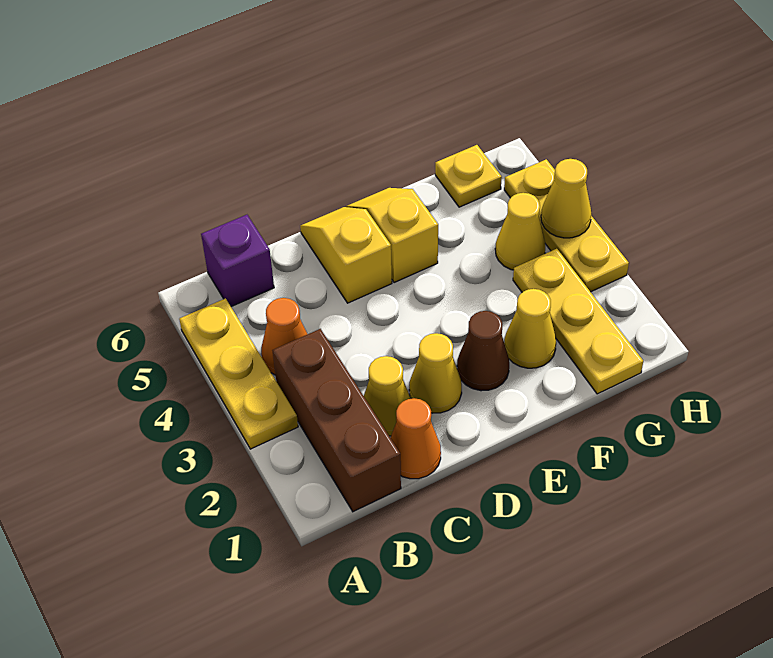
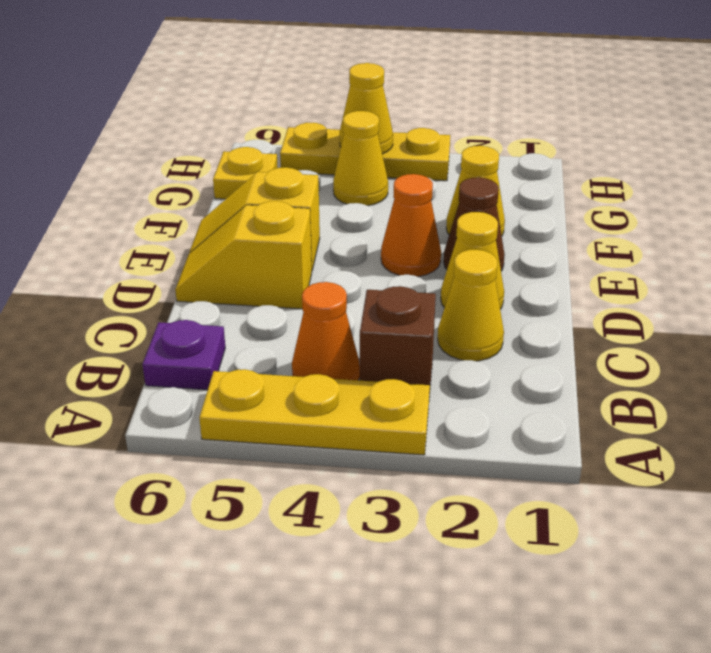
brown 1x3 brick [273,329,401,512] -> brown 1x1 brick [360,286,436,397]
purple 1x1 brick [201,215,274,307] -> purple 1x1 plate [143,320,225,390]
orange 1x1 cone [390,398,441,479] -> orange 1x1 cone moved to [381,174,441,277]
yellow 1x3 plate [513,249,643,394] -> none

